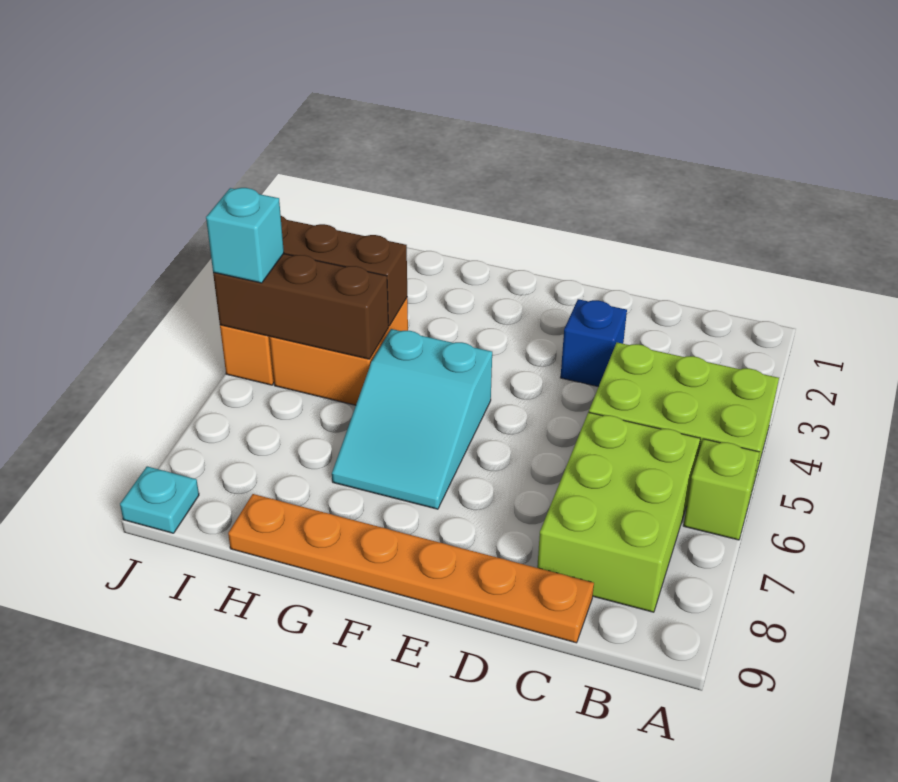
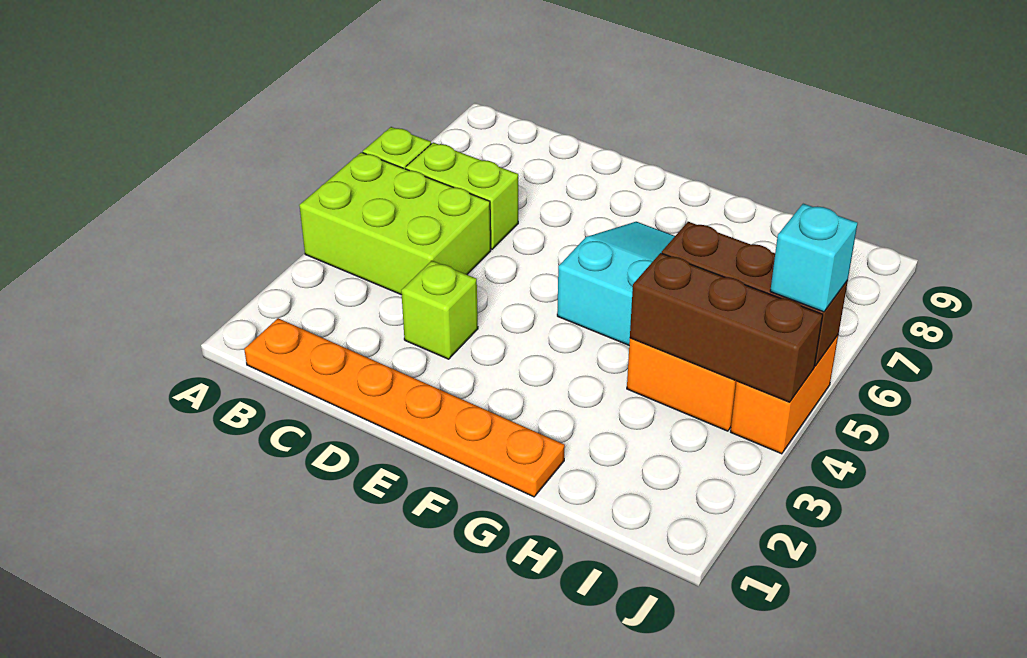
lime 2x3 brick [537,412,700,612] -> lime 1x2 brick [405,142,518,249]
orange 1x6 plate [228,494,594,643] -> orange 1x6 plate moved to [244,318,565,497]
blue 1x1 brick [561,299,627,387] -> lime 1x1 brick [401,261,478,359]
cyan 1x1 plate [120,466,199,533] -> none

